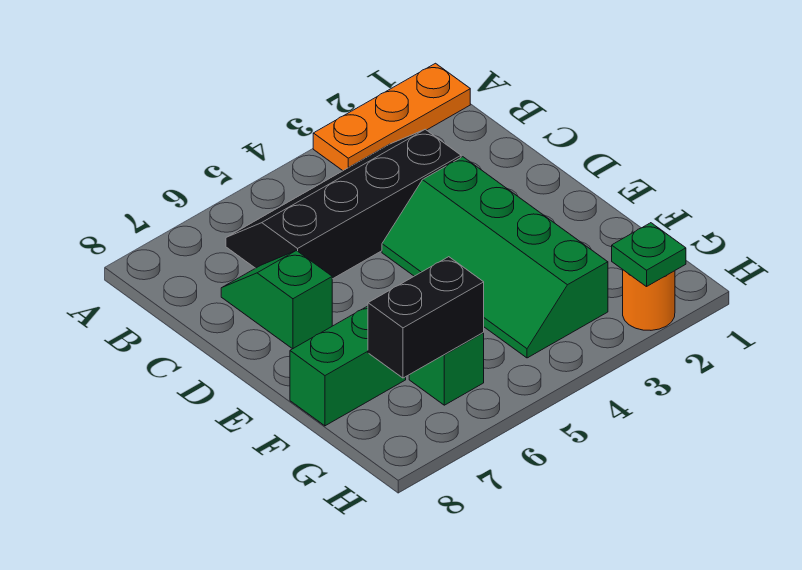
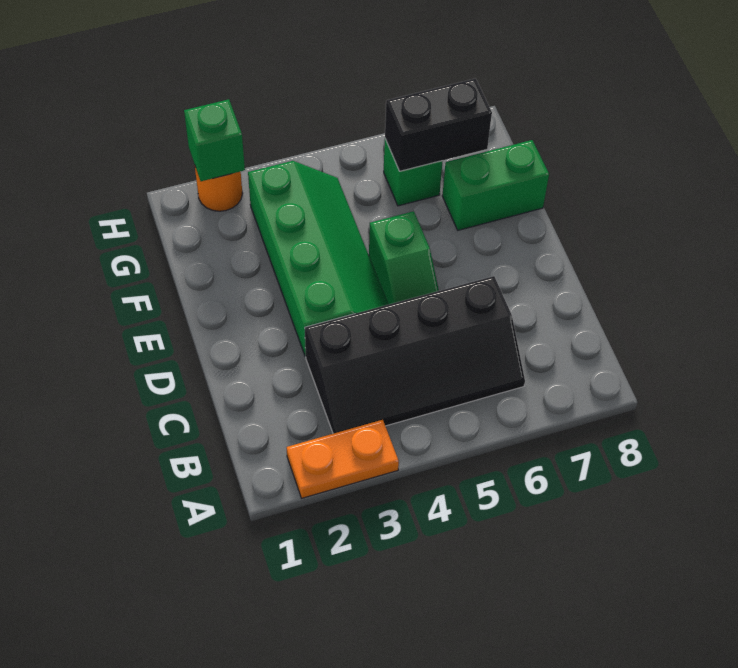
orange 1x3 plate [313,63,470,171] -> orange 1x2 plate [287,420,399,498]
green 1x2 slope [221,251,332,349] -> green 1x2 slope moved to [369,211,439,304]
green 1x1 plate [612,223,686,287] -> green 1x1 brick [184,99,245,181]

